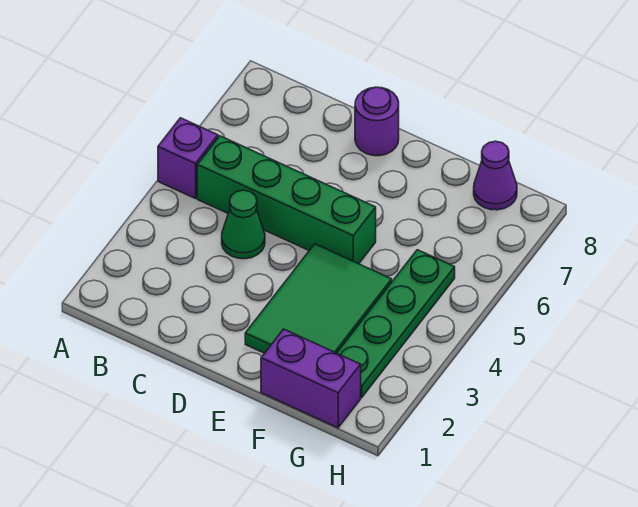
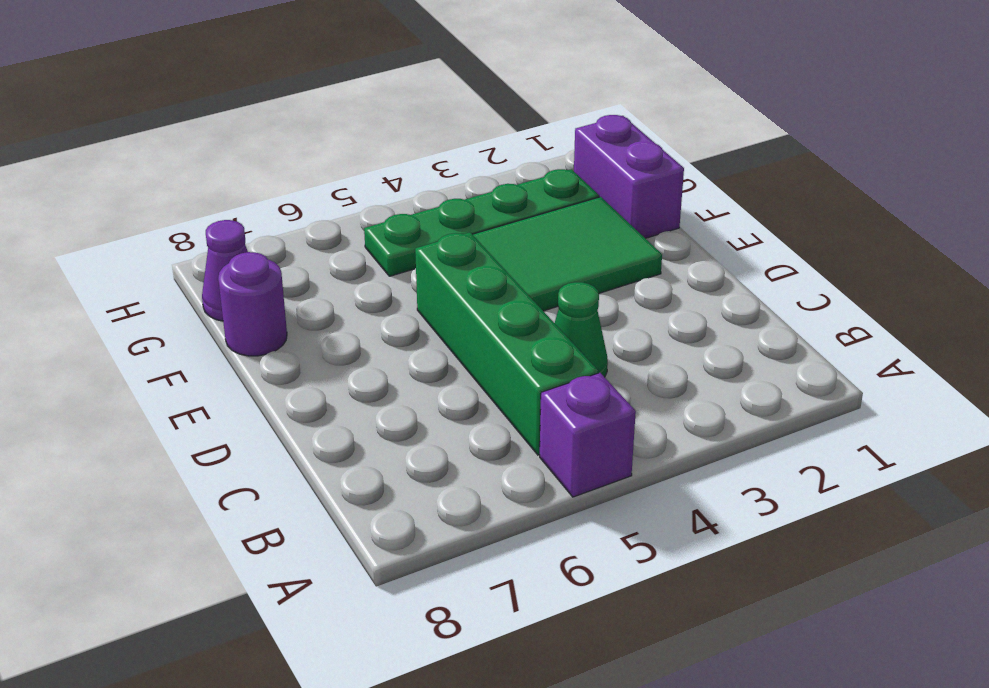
purple 1x1 round brick [355,87,399,156] -> purple 1x1 round brick moved to [218,252,287,356]

